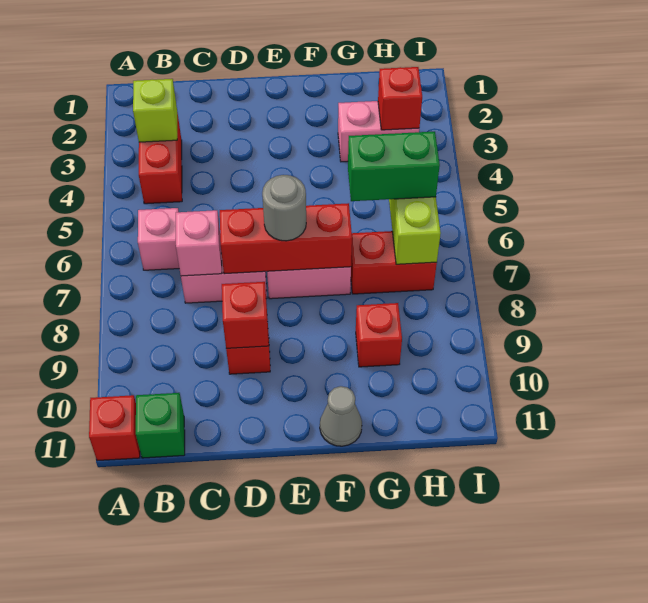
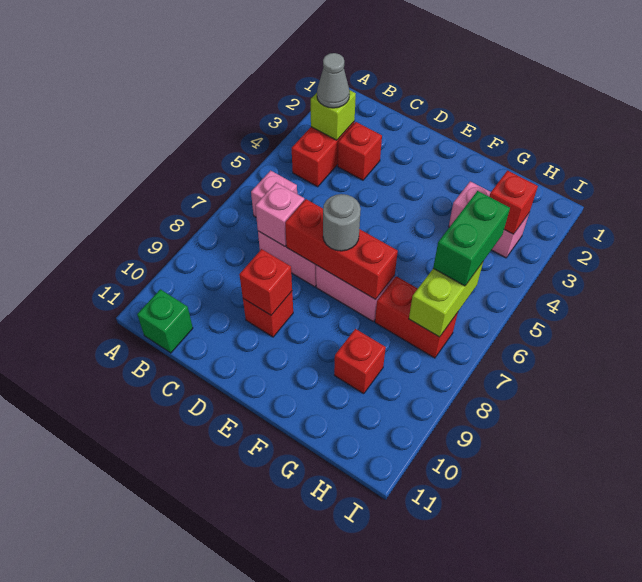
red 1x1 brick [89,395,140,461] -> red 1x1 brick moved to [338,122,382,180]
grey 1x1 cone [320,386,362,446] -> grey 1x1 cone moved to [317,53,350,108]
green 1x2 brick [348,132,440,201] -> green 1x2 brick turned to [433,191,510,286]

